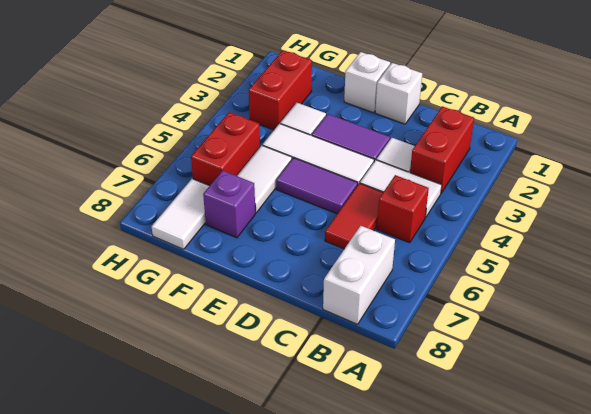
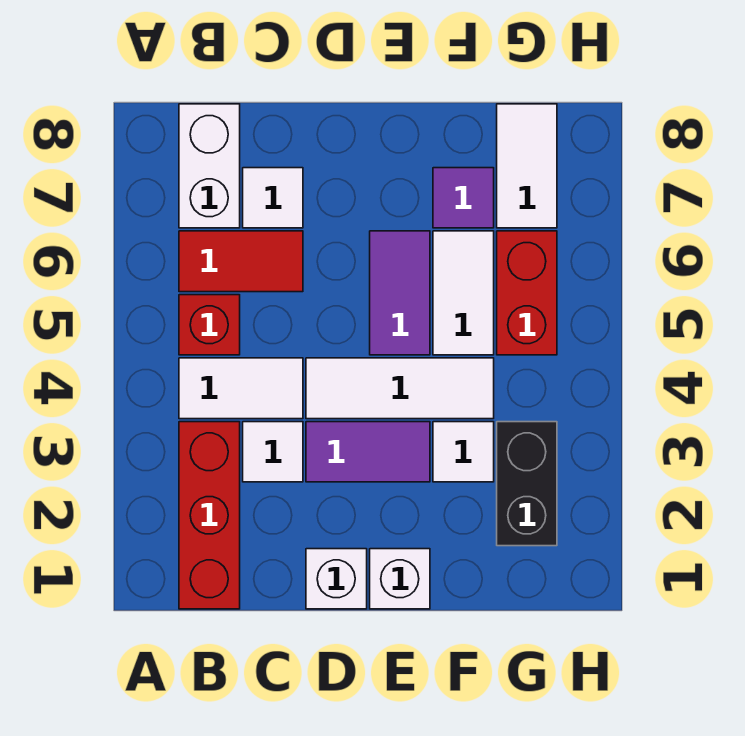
red 1x2 brick [410,106,474,193] -> red 1x3 brick [179,422,240,609]
red 1x2 tile [325,183,383,249] -> red 1x2 tile turned to [179,231,303,292]
none -> white 1x1 tile [243,168,303,228]
purple 1x2 tile [276,158,358,214] -> purple 1x2 tile turned to [370,231,430,355]
purple 1x1 brick [203,170,255,238] -> purple 1x1 tile [433,168,494,228]
red 1x2 brick [249,50,312,130] -> black 1x2 brick [497,422,557,546]

